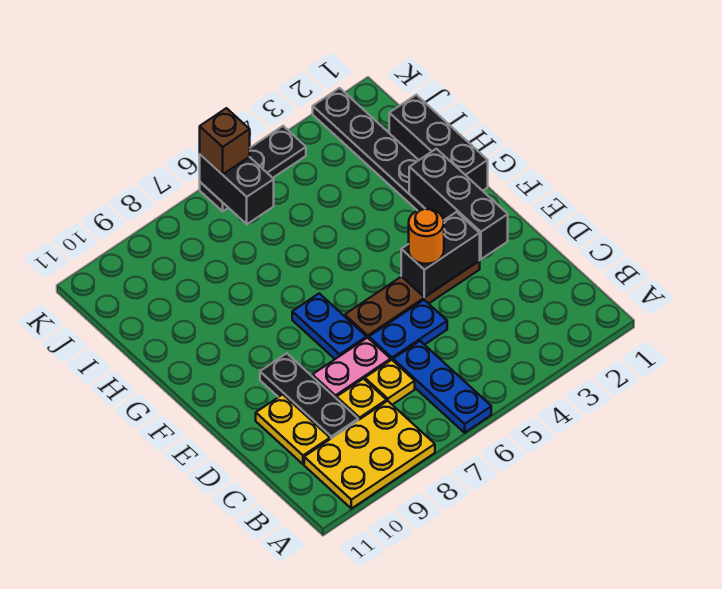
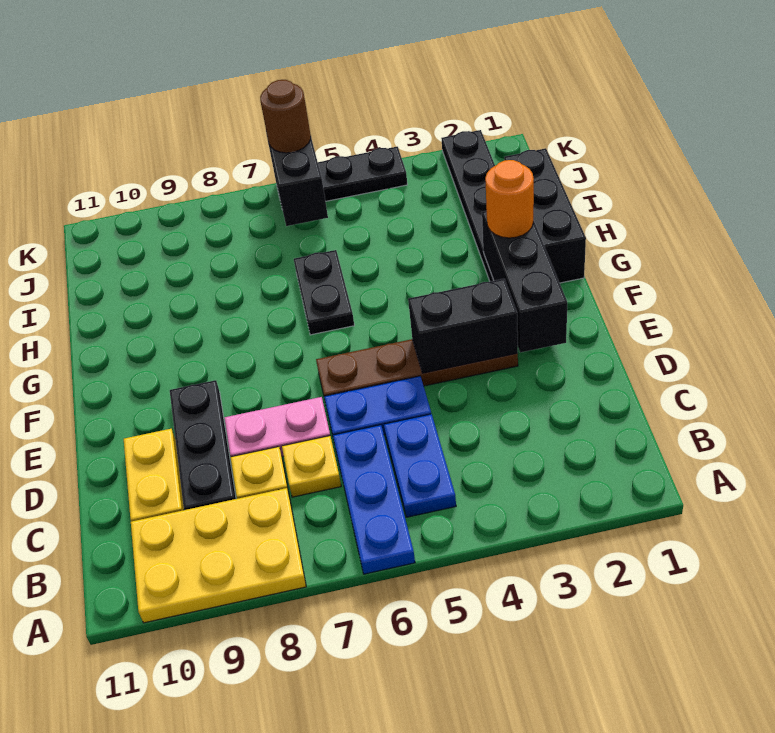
orange 1x1 round brick [409,209,444,264] -> orange 1x1 round brick moved to [485,160,534,238]
blue 1x2 plate [292,293,366,359] -> blue 1x2 plate moved to [384,414,456,517]
none -> black 1x2 plate [294,250,354,335]
brown 1x1 brick [200,108,250,174] -> brown 1x1 round brick [260,80,311,153]

